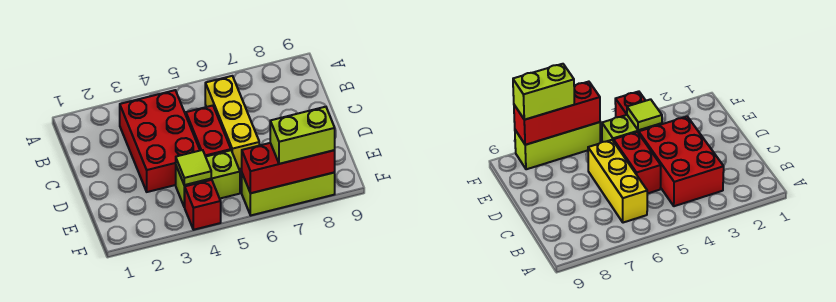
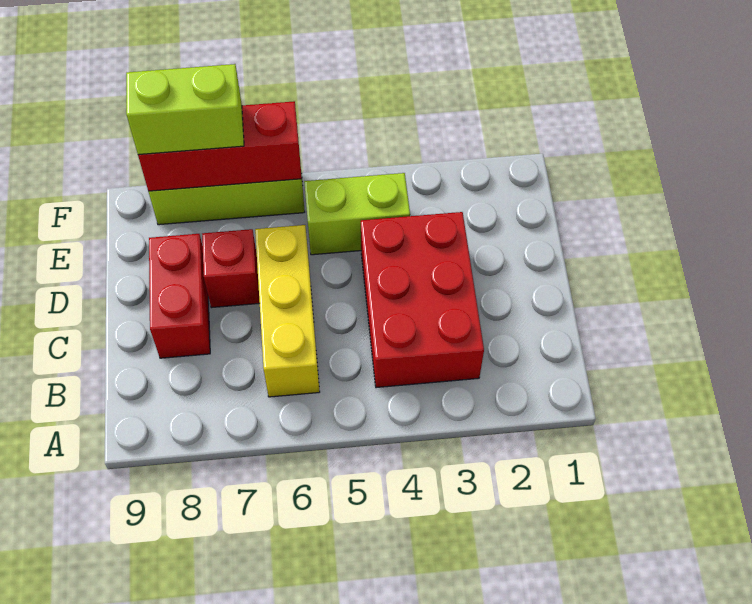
red 1x2 brick [186,106,231,157] -> red 1x2 brick moved to [149,234,210,358]
lime 1x1 tile [176,150,211,185] -> none
red 1x1 brick [185,180,221,230] -> red 1x1 brick moved to [202,229,260,308]

